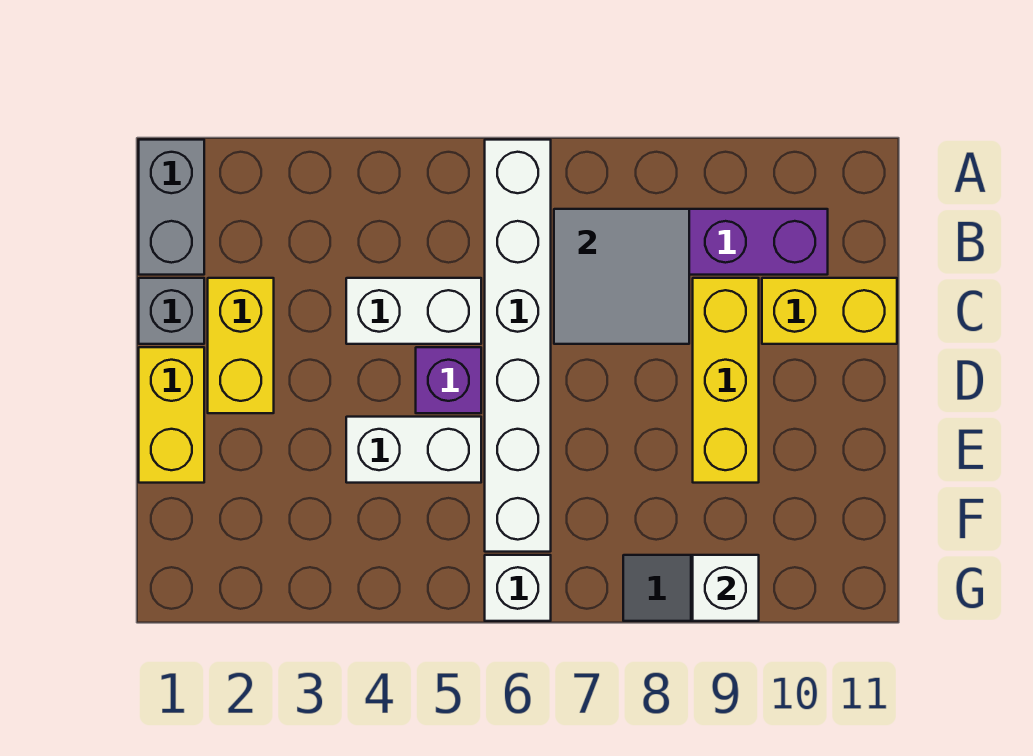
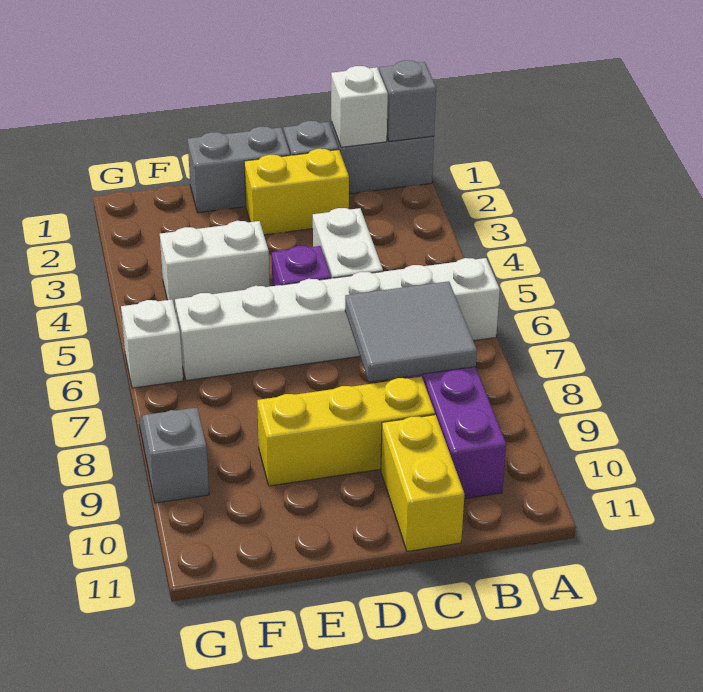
none -> grey 1x1 brick [379,60,436,142]
yellow 1x2 brick [139,347,204,483] -> grey 1x2 brick [188,126,290,213]
white 1x2 brick [346,417,481,483] -> white 1x2 brick turned to [160,221,270,311]
white 1x1 brick [693,555,759,621] -> white 1x1 brick moved to [331,66,388,147]

